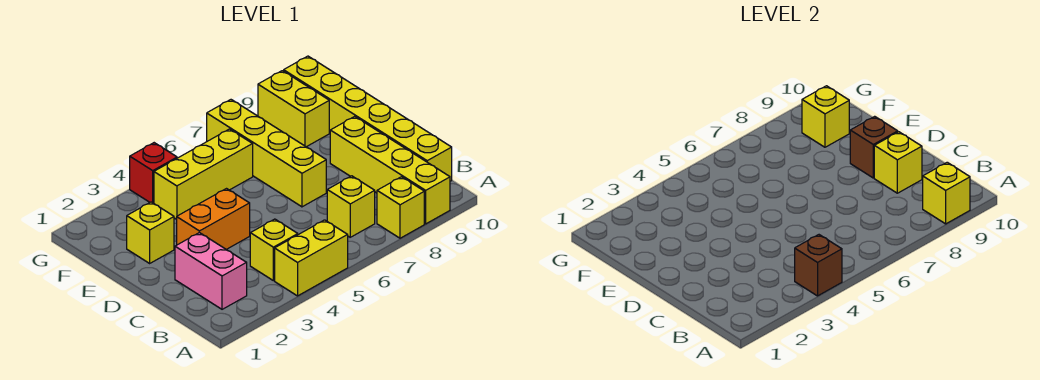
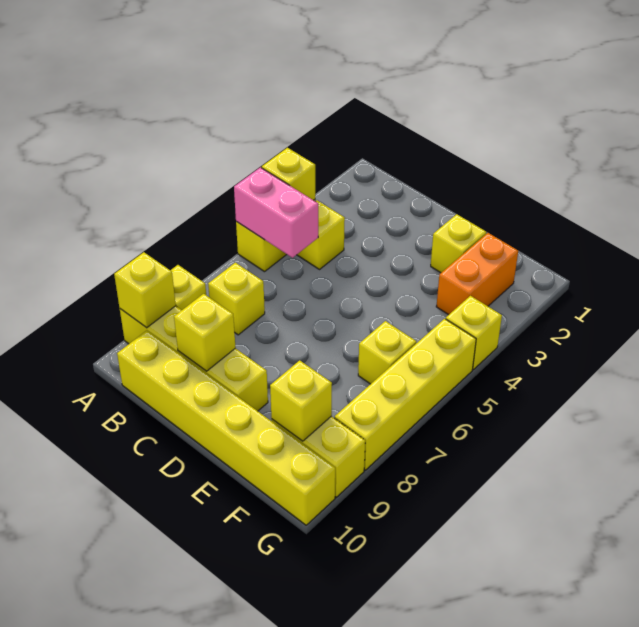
brown 1x1 brick [795,235,842,296] -> yellow 1x1 brick [262,148,315,200]
pink 1x2 brick [175,233,247,309] -> pink 1x2 brick moved to [234,167,318,258]
orange 1x2 brick [177,189,250,249] -> orange 1x2 brick moved to [436,233,518,315]
yellow 1x4 brick [207,100,326,207] -> yellow 1x4 brick turned to [335,319,476,470]
brown 1x1 brick [850,116,898,178] -> none
yellow 1x3 brick [154,129,253,219] -> yellow 1x1 brick [358,321,416,384]
red 1x1 brick [130,143,177,203] -> yellow 1x1 brick [446,296,502,370]

